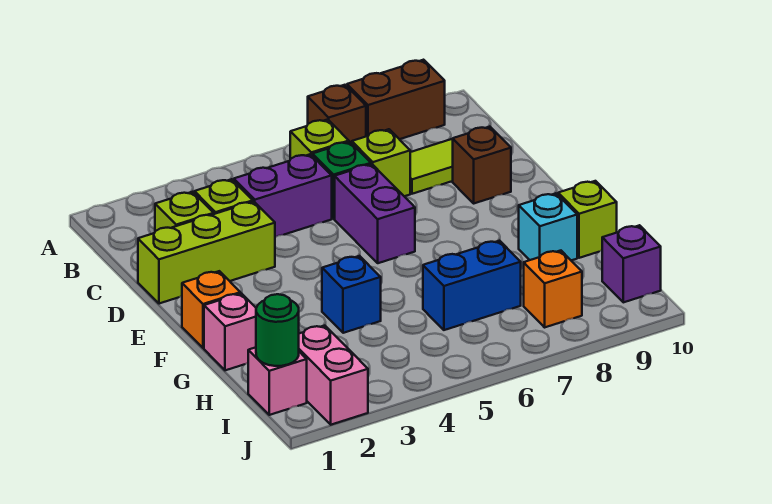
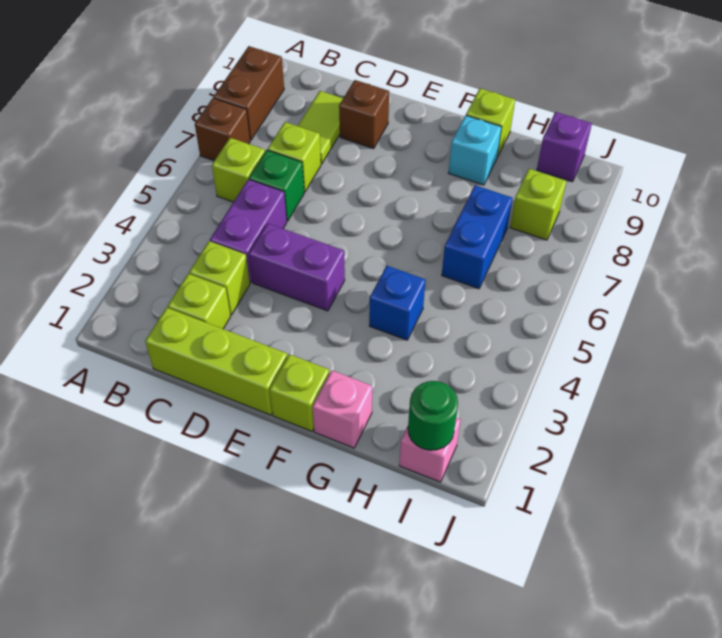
lime 1x3 brick [138,202,275,304] -> lime 1x3 brick turned to [145,308,287,415]
purple 1x2 brick [335,164,415,263] -> purple 1x2 brick moved to [249,223,345,311]
orange 1x1 brick [182,271,240,348] -> lime 1x1 brick [270,354,330,431]
pink 1x2 brick [299,326,368,425] -> none
orange 1x1 brick [524,251,582,327] -> lime 1x1 brick [510,169,566,240]

